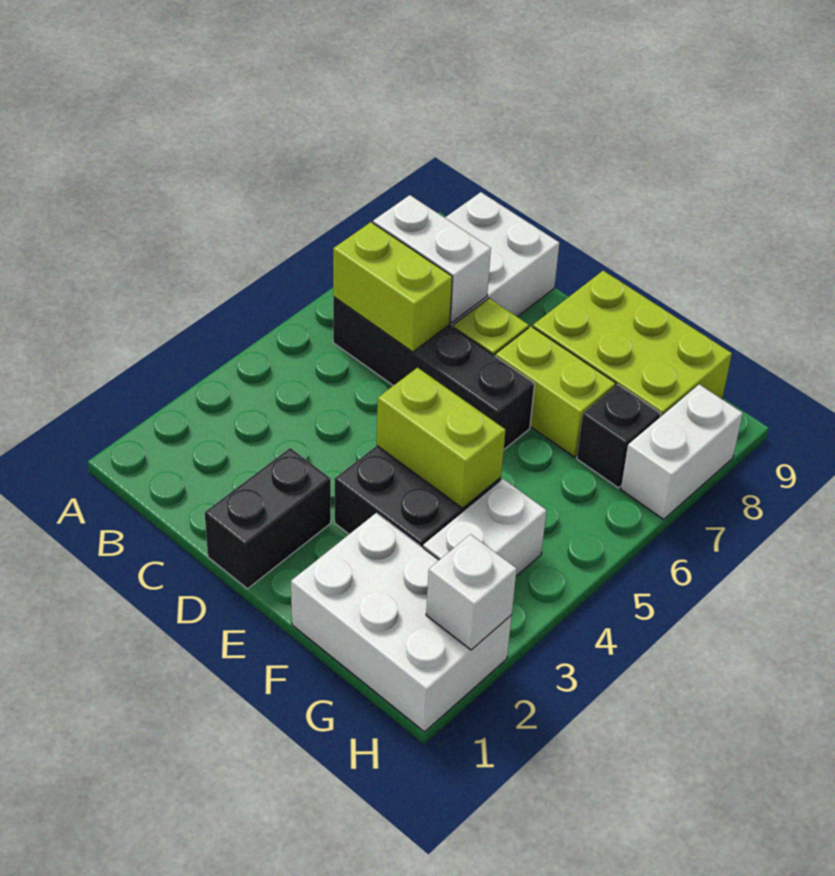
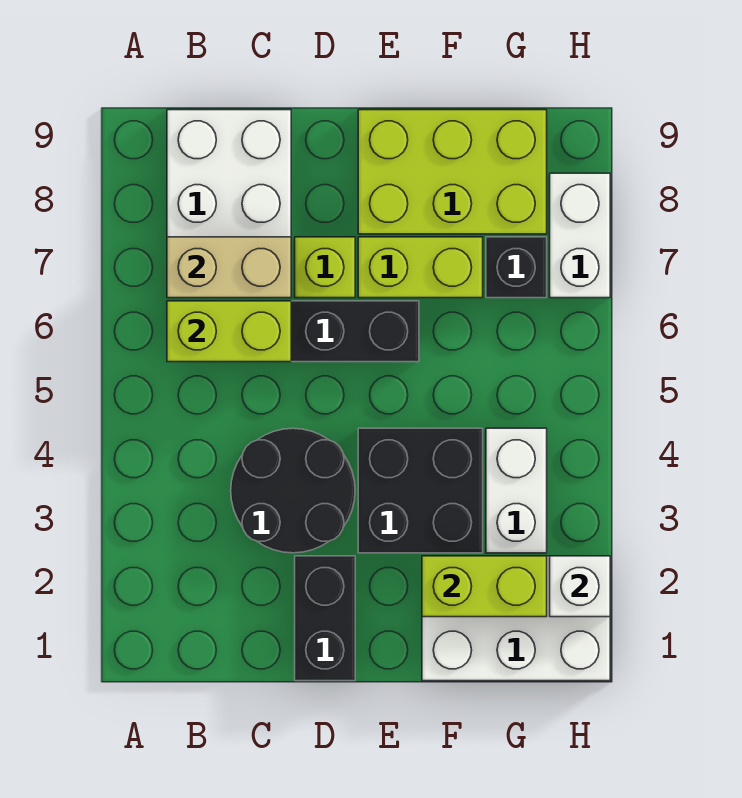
white 1x2 brick [373,195,491,323] -> tan 1x2 brick [167,237,291,298]
none -> black 2x2 round brick [231,428,355,553]
lime 1x2 brick [377,368,505,508] -> lime 1x2 brick moved to [422,556,547,617]

